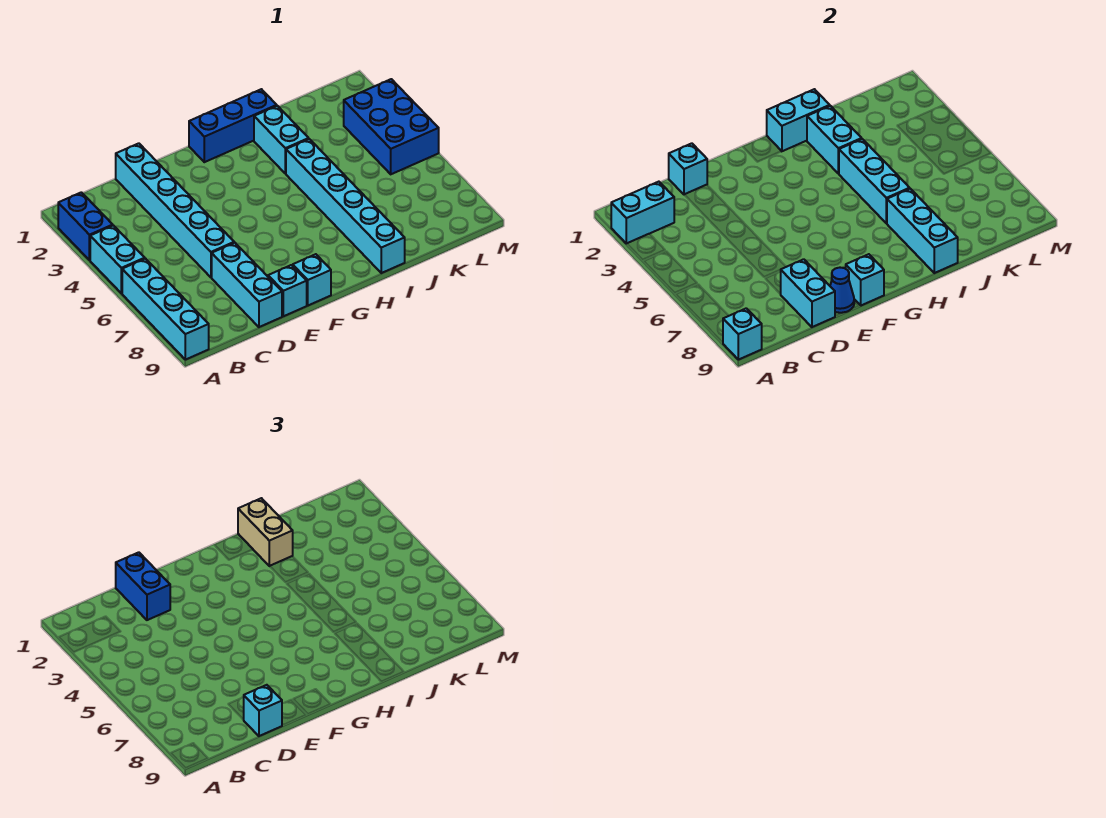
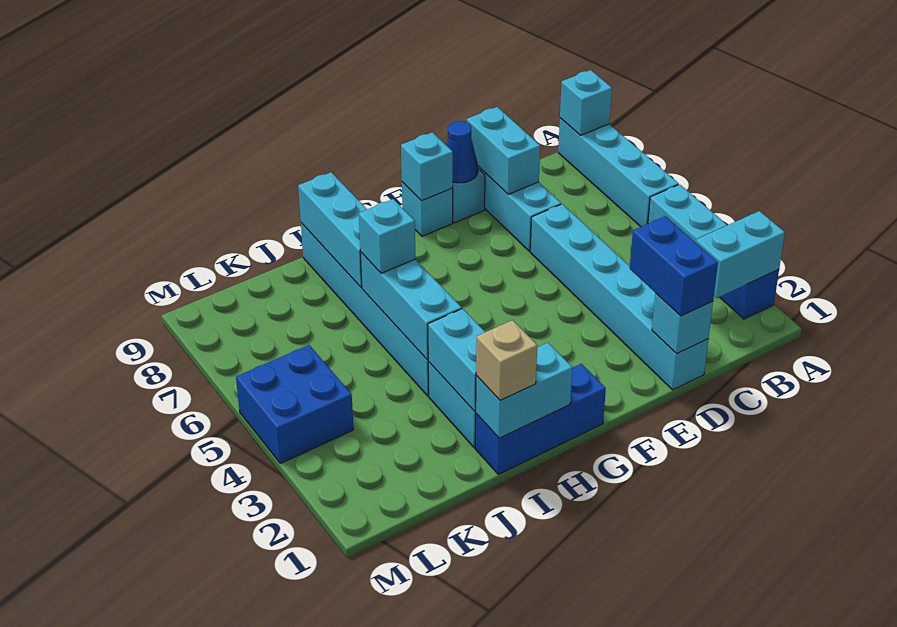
cyan 1x1 brick [244,685,282,736] -> cyan 1x1 brick moved to [359,199,415,273]
tan 1x2 brick [238,498,293,566] -> tan 1x1 brick [476,320,537,401]
blue 2x3 brick [344,79,439,174] -> blue 2x2 brick [236,345,354,463]

